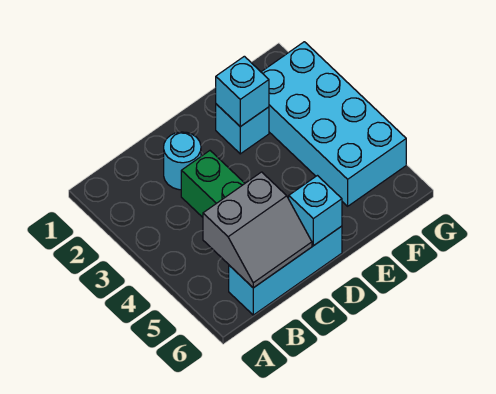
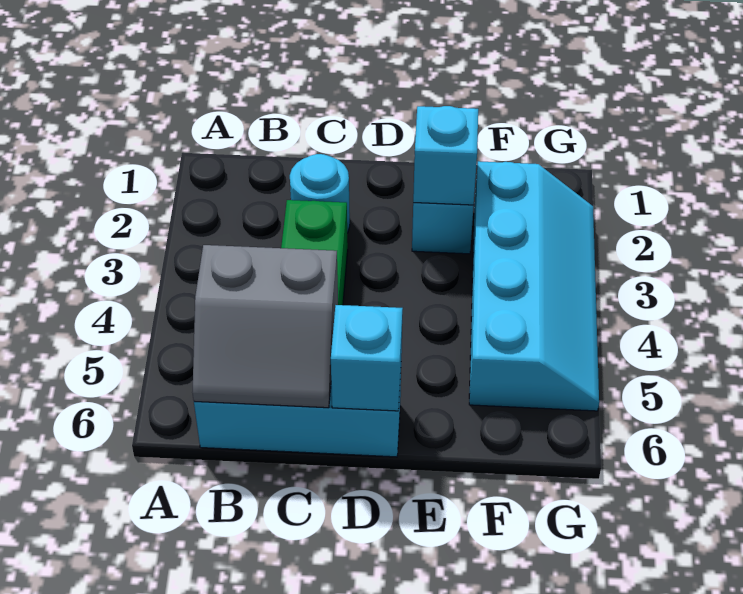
cyan 2x4 brick [261,42,406,206] -> cyan 2x4 slope [469,161,599,411]

